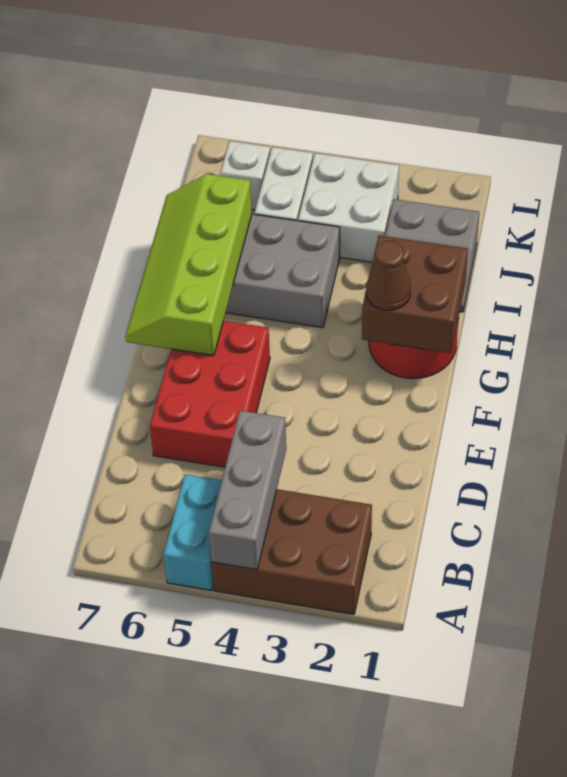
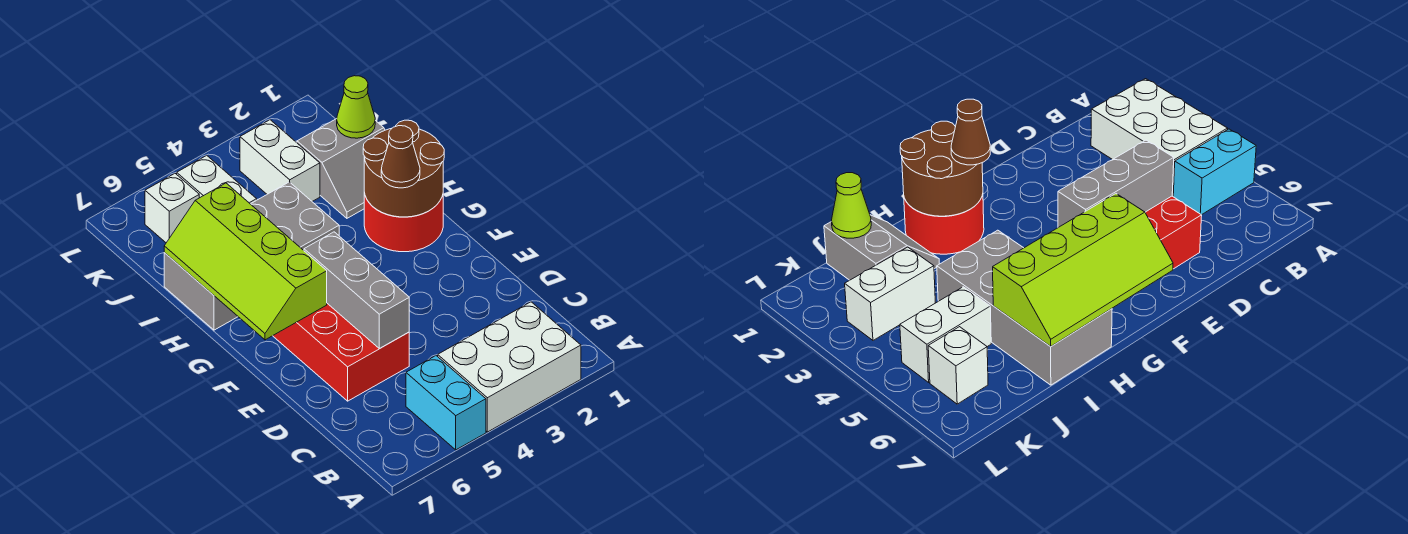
brown 2x3 brick [212,489,372,614] -> white 2x3 brick [438,302,581,432]
grey 1x3 brick [209,411,286,570] -> grey 1x3 brick moved to [304,232,409,349]
brown 2x2 brick [362,236,468,353] -> brown 2x2 round brick [363,120,444,217]
none -> lime 1x1 cone [337,76,375,138]
white 2x2 brick [298,153,399,262] -> white 1x2 brick [240,120,320,201]

